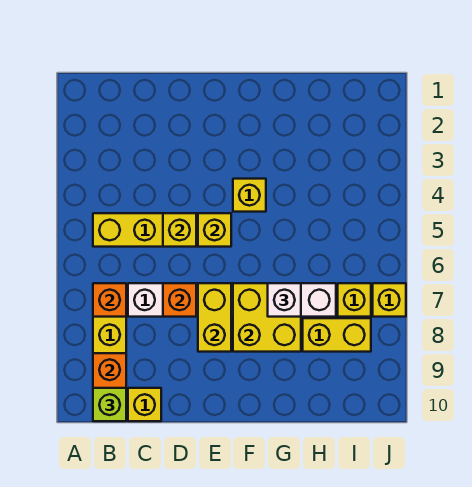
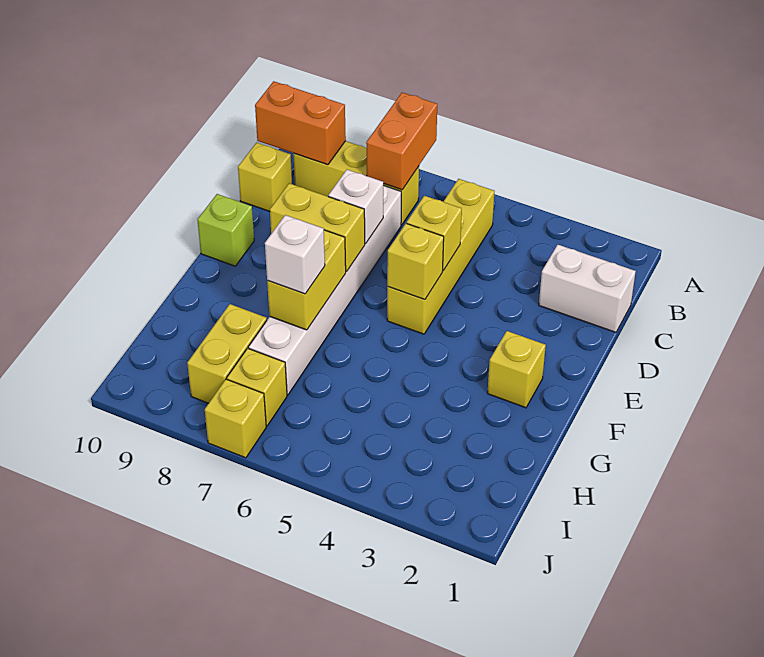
orange 1x1 brick [93,283,126,317] -> orange 1x2 brick [366,93,437,190]
lime 1x1 brick [93,388,126,421] -> lime 1x1 brick moved to [197,194,254,266]
none -> white 1x2 brick [539,245,636,332]
orange 1x1 brick [163,283,196,317] -> white 1x1 brick [328,170,383,244]
yellow 1x1 brick [233,179,266,212] -> yellow 1x1 brick moved to [487,331,546,408]
yellow 2x2 brick [233,283,301,352] -> yellow 1x2 brick [267,230,346,330]

